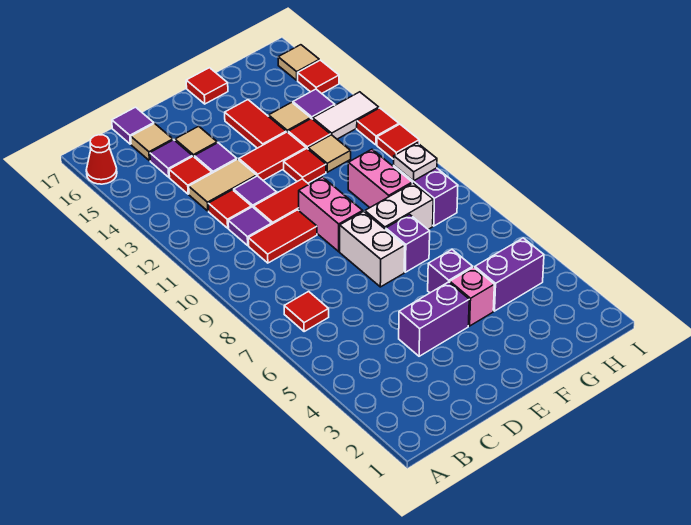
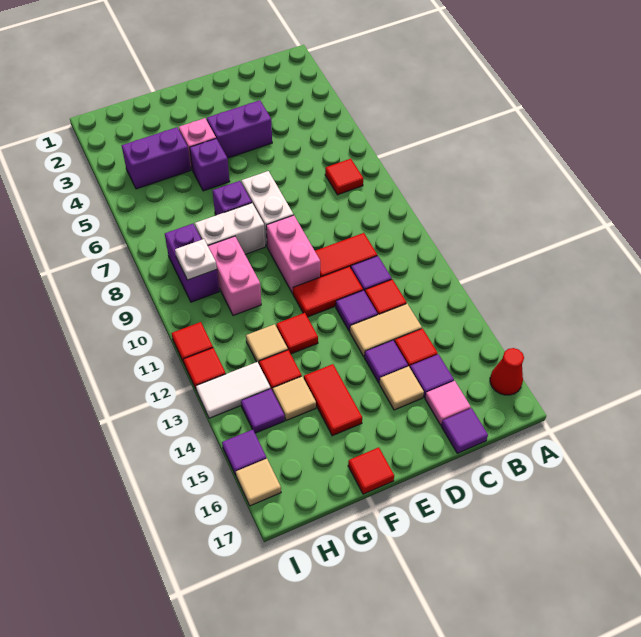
tan 1x1 tile [131,124,173,161] -> pink 1x1 tile [425,381,471,425]
red 1x2 tile [239,132,306,180] -> none
red 1x1 tile [298,60,339,93] -> purple 1x1 tile [222,429,267,475]

